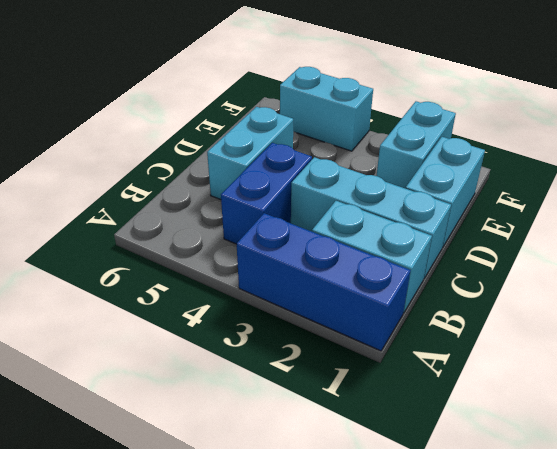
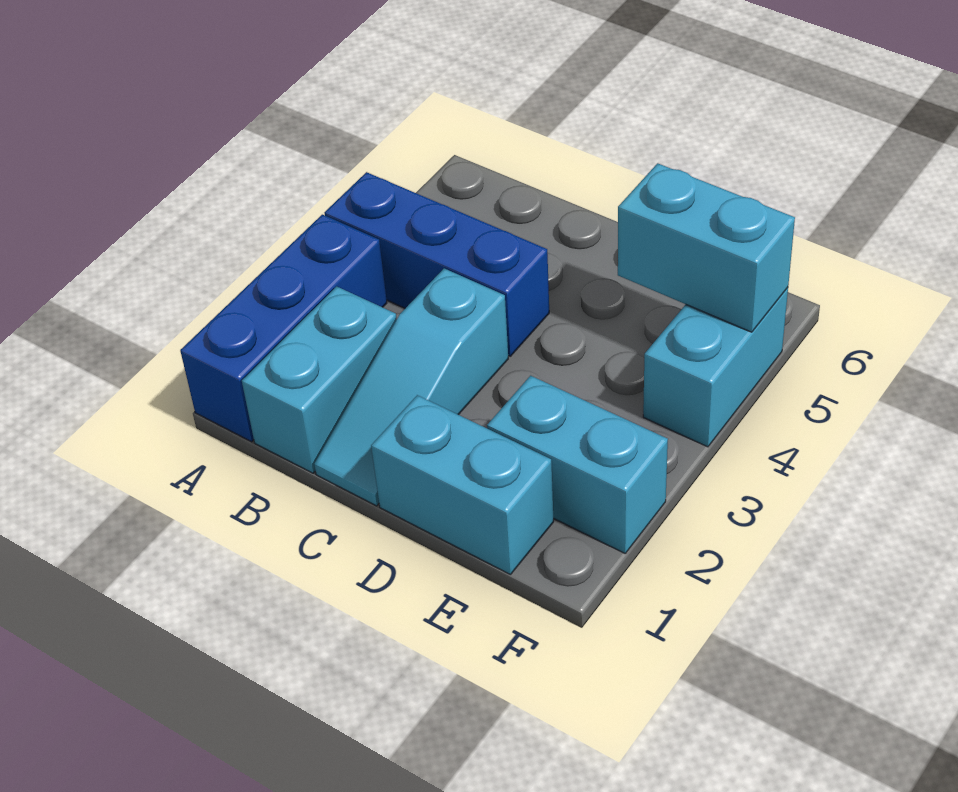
blue 1x2 brick [221,143,312,244] -> blue 1x3 brick [325,172,549,356]
cyan 1x3 brick [291,157,451,278] -> cyan 1x3 slope [314,268,508,506]
cyan 1x2 brick [207,107,293,200] -> cyan 1x2 brick moved to [618,163,795,332]

